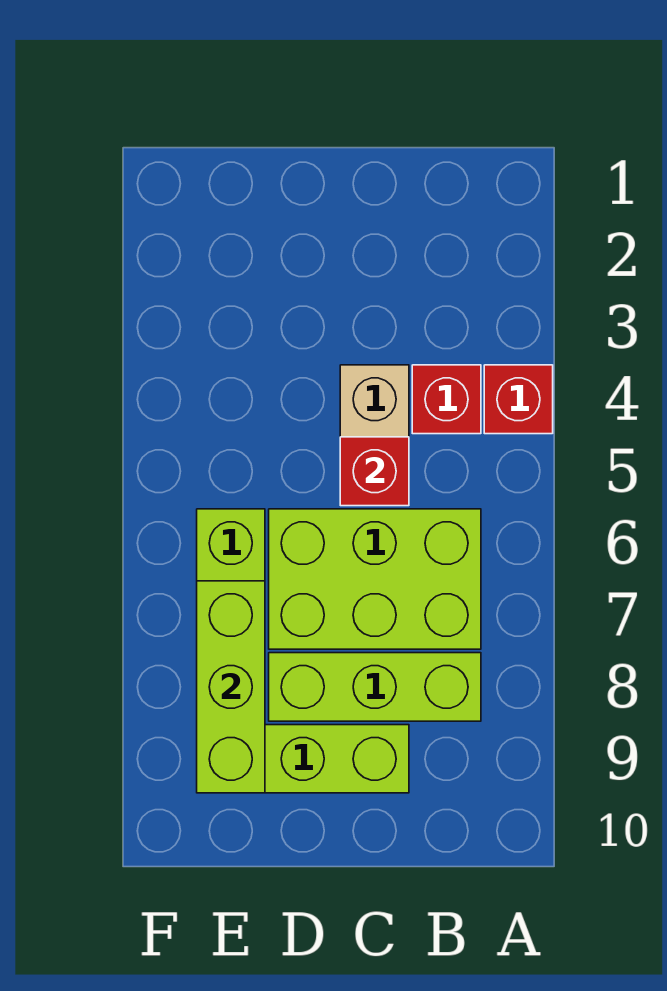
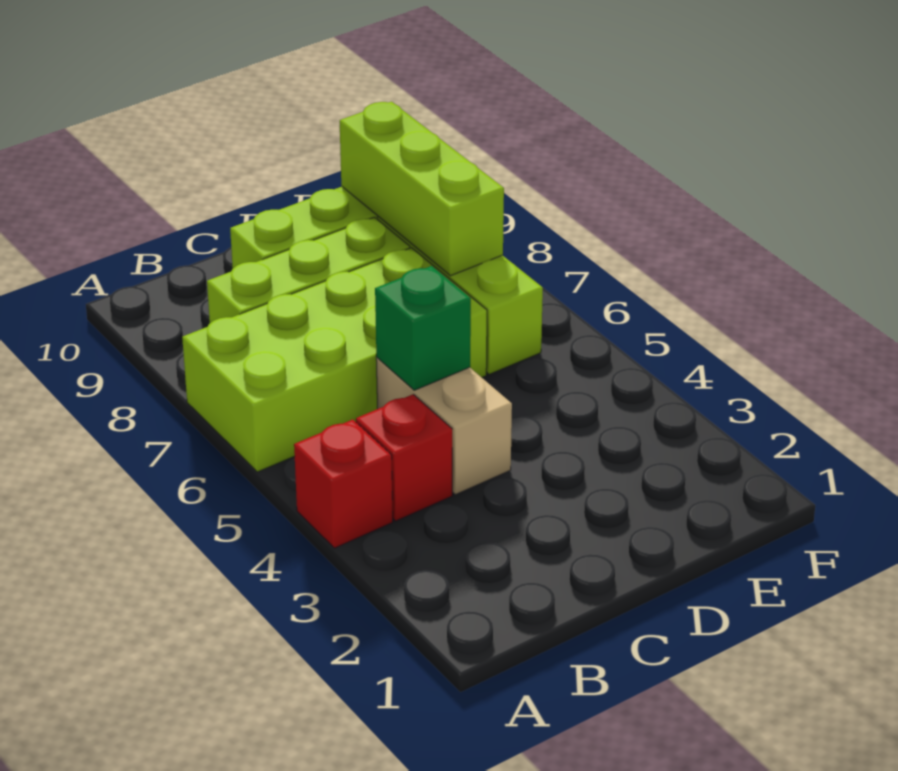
lime 2x3 brick [269,509,481,649] -> lime 2x4 brick [182,248,487,472]
red 1x1 brick [340,437,409,506] -> green 1x1 brick [375,266,471,390]

